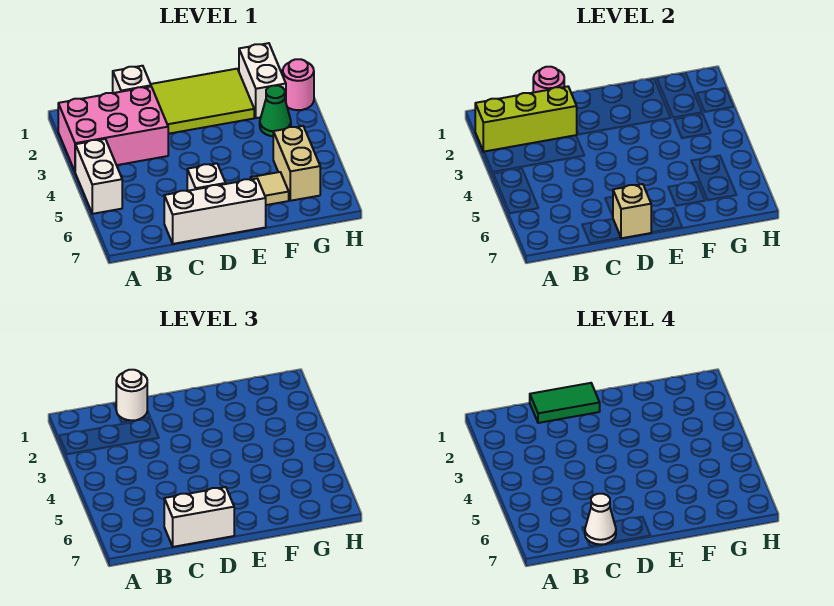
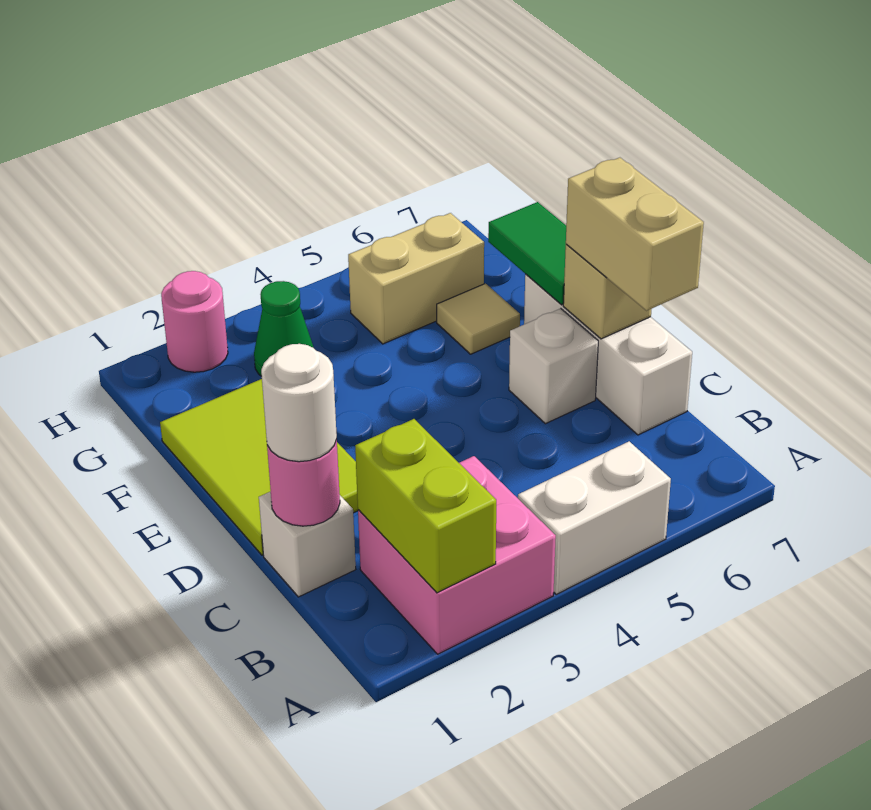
pink 2x3 brick [58,86,168,171] -> pink 2x2 brick [358,456,556,654]
lime 1x3 brick [475,86,577,152] -> lime 1x2 brick [355,419,496,593]
green 1x2 tile [530,383,600,423] -> green 1x2 tile moved to [488,202,566,305]
white 1x2 brick [164,487,234,547] -> tan 1x2 brick [566,158,704,311]
white 1x1 cone [585,494,616,545] -> none
white 1x2 brick [239,43,286,118] -> none

